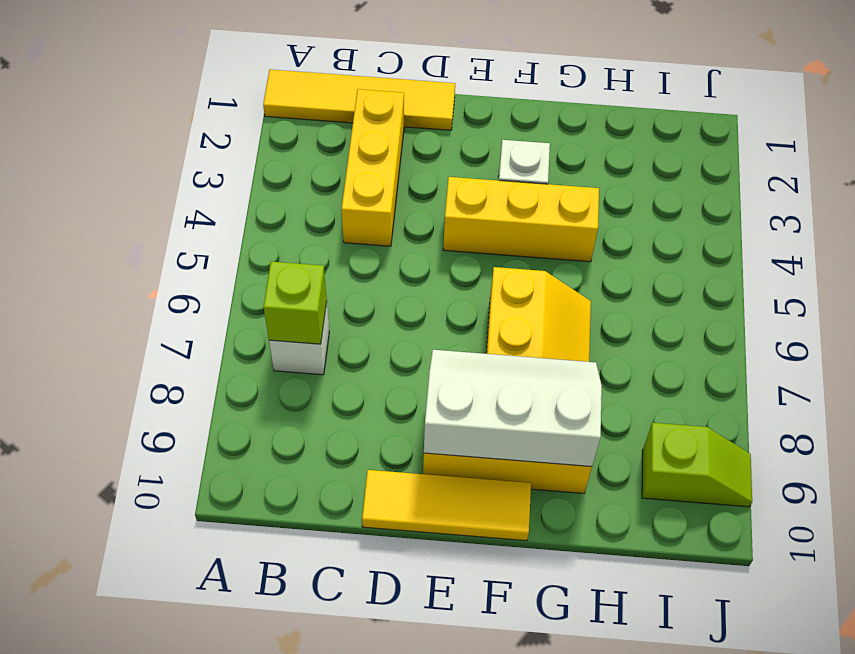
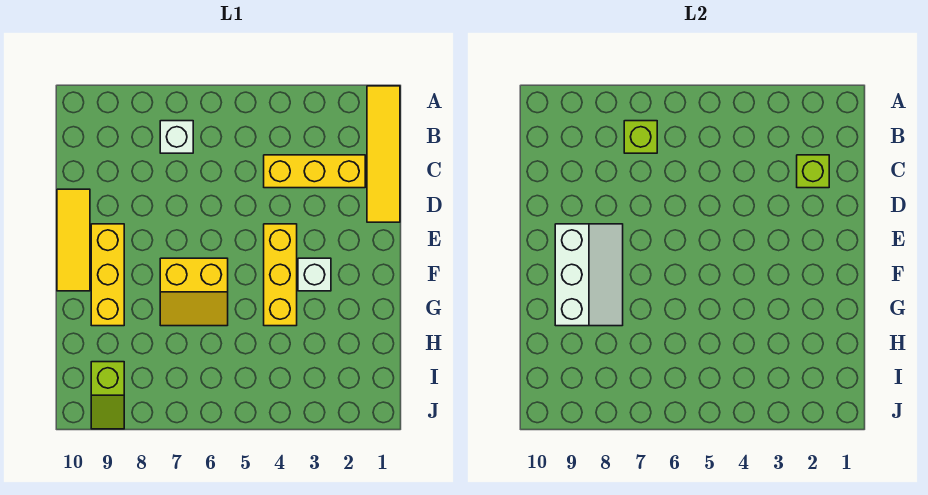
none -> lime 1x1 brick [797,155,829,188]

